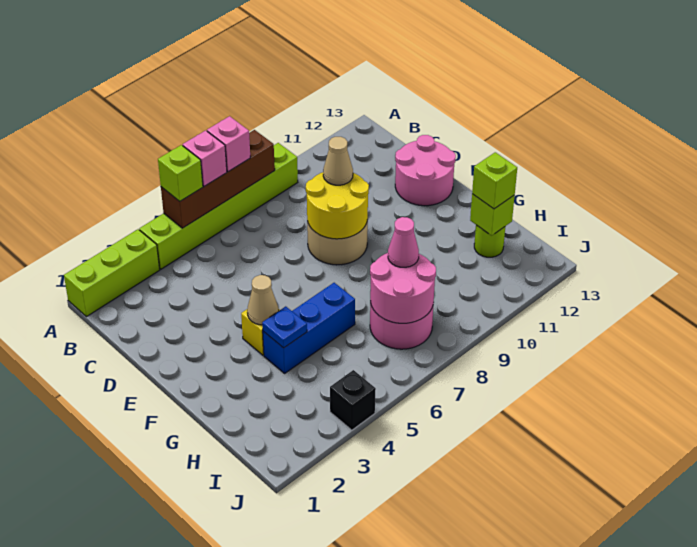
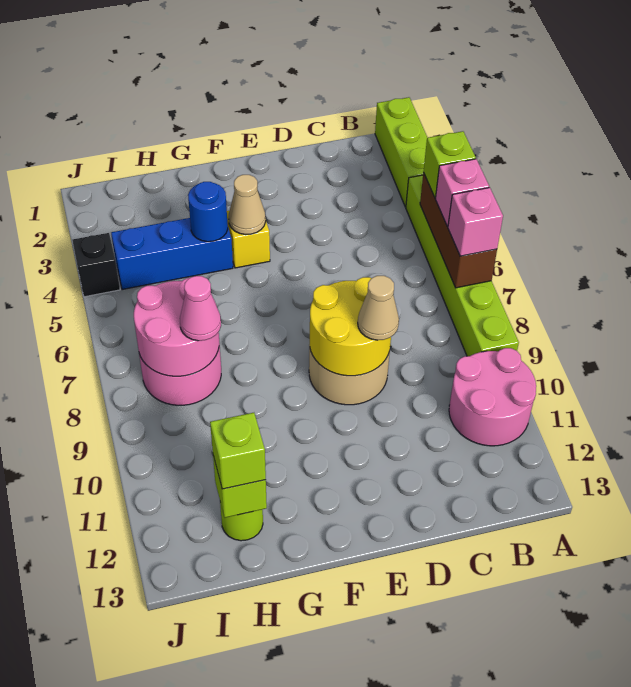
brown 1x4 brick [161,130,275,228] -> brown 1x3 brick [420,173,497,288]
pink 2x2 round brick [395,135,456,206] -> pink 2x2 round brick moved to [449,348,536,446]
blue 1x3 brick [263,283,355,373] -> blue 1x3 brick turned to [111,218,233,290]
blue 1x1 plate [262,306,307,348] -> blue 1x1 round brick [188,182,228,242]

